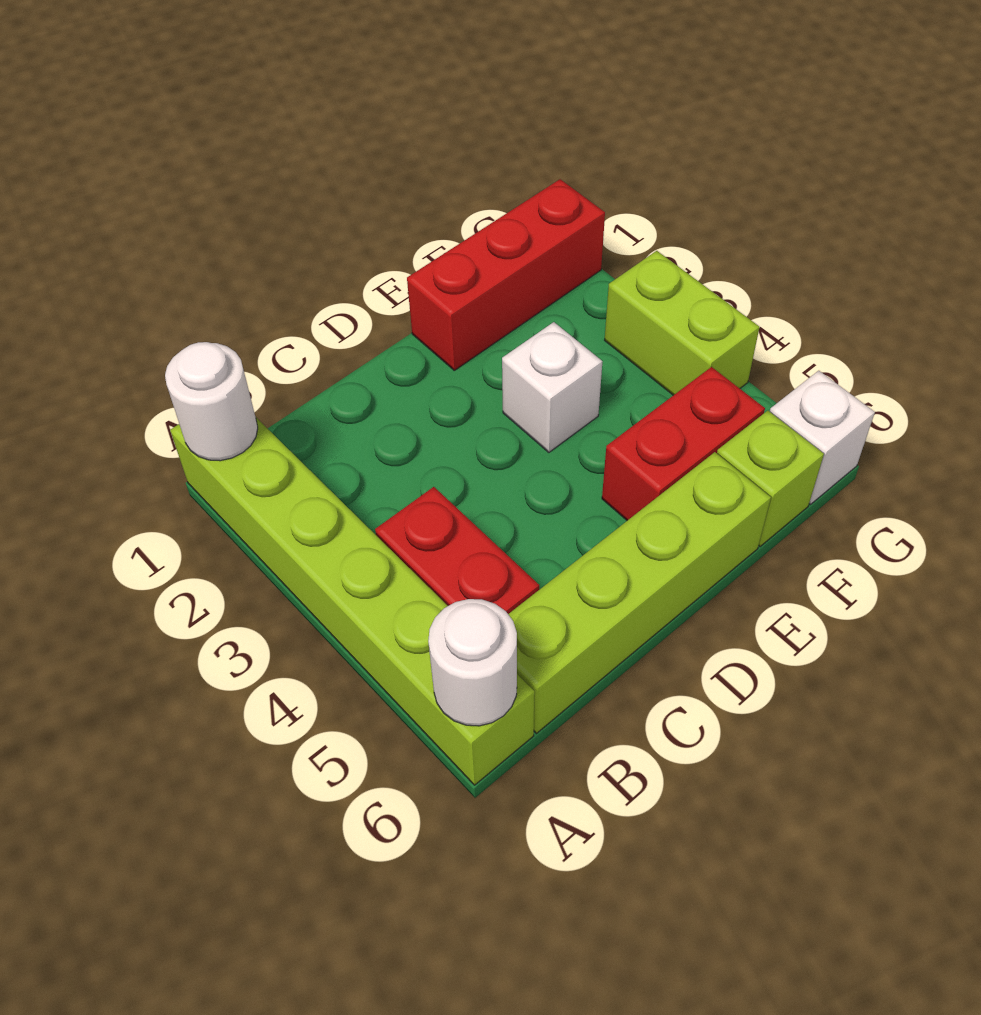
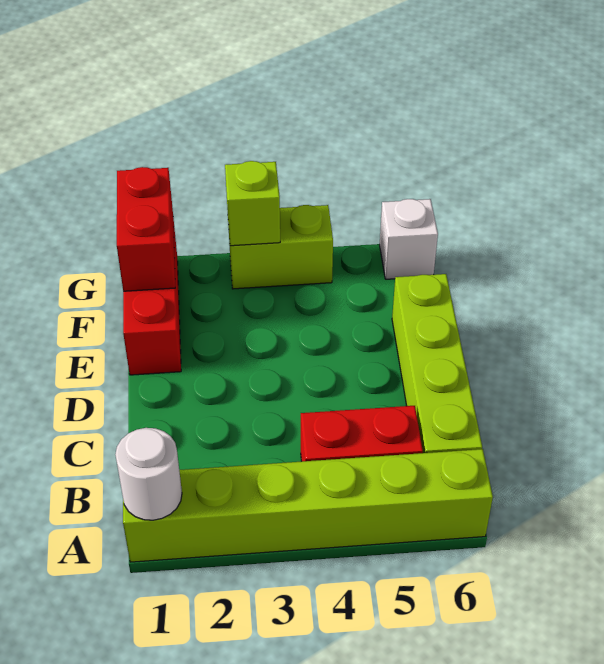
white 1x1 round brick [428,599,517,726] -> none
white 1x1 brick [502,322,602,452] -> none
red 1x2 brick [602,367,765,521] -> red 1x2 brick moved to [117,167,175,291]
lime 1x1 brick [717,411,824,546] -> lime 1x1 brick moved to [225,161,280,246]

